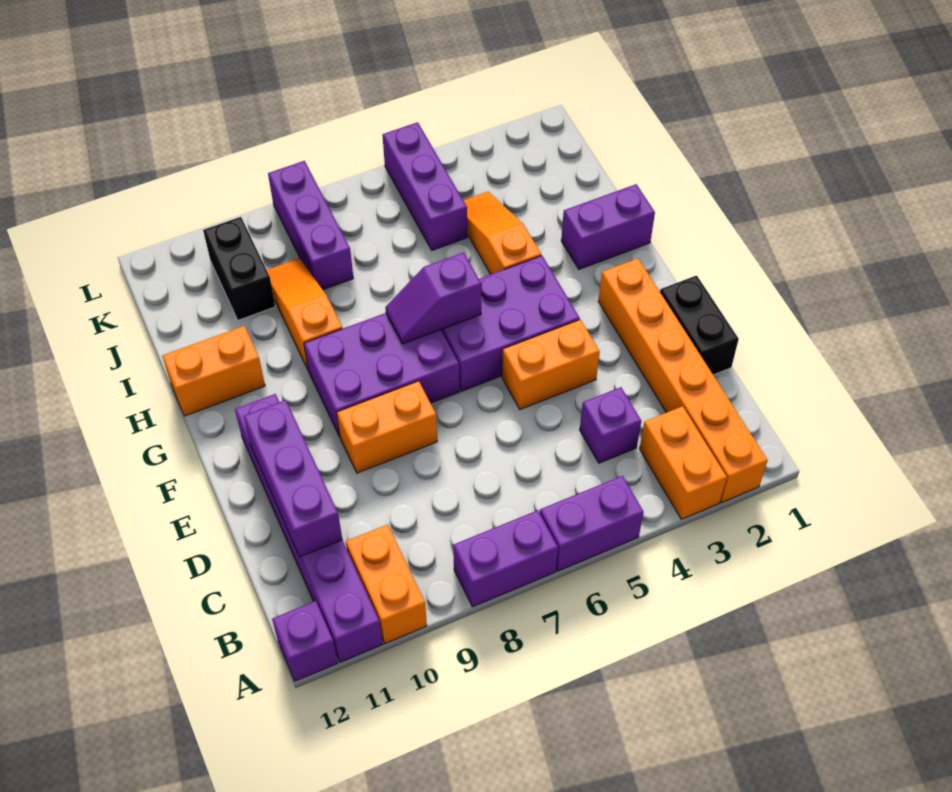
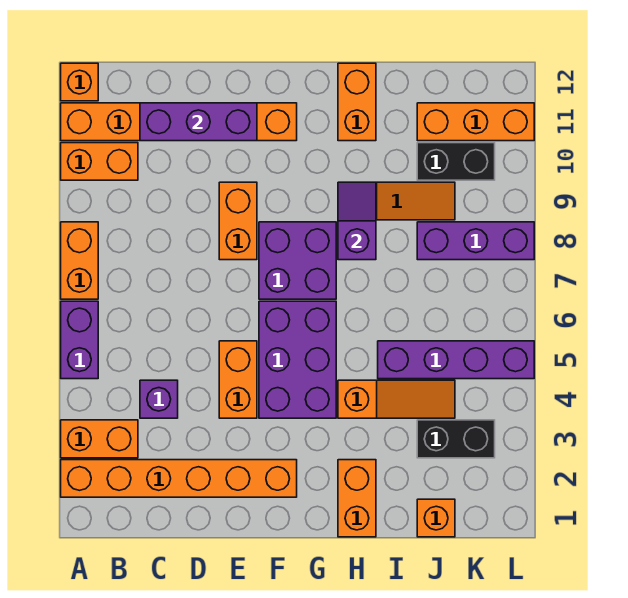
purple 1x2 brick [453,510,558,607] -> orange 1x2 brick [61,222,98,299]
purple 1x6 brick [235,394,382,662] -> orange 1x6 brick [61,103,297,141]
purple 1x1 brick [272,601,338,681] -> orange 1x1 brick [61,63,98,101]
black 1x2 brick [660,275,739,375] -> black 1x2 brick moved to [417,420,495,458]
purple 2x3 brick [304,313,460,437] -> purple 2x2 brick [259,222,336,299]
purple 1x2 slope [385,252,481,344] -> purple 1x2 slope moved to [338,182,376,260]
purple 1x2 brick [561,184,655,269] -> orange 1x2 brick [338,460,376,537]
none -> orange 1x1 brick [417,499,455,537]
purple 1x3 brick [383,122,467,250] -> purple 1x4 brick [378,341,534,379]
none -> orange 1x3 brick [417,103,534,141]

